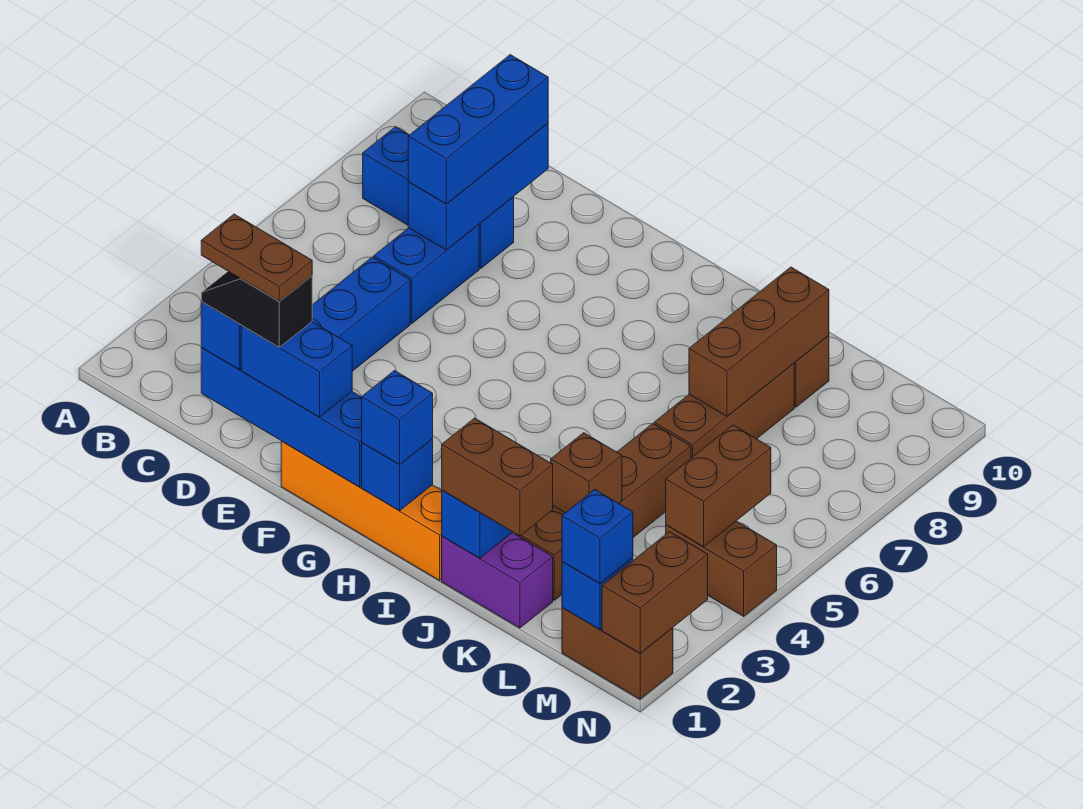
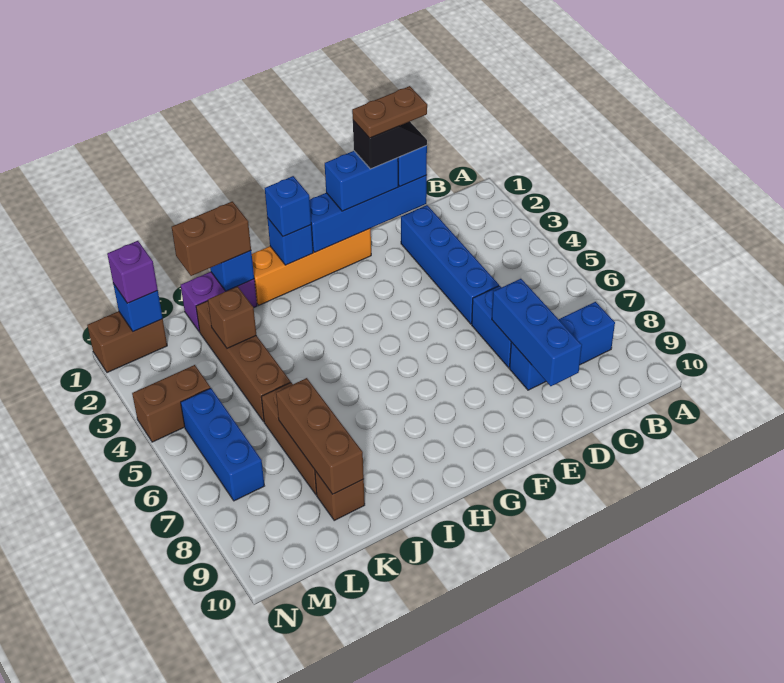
blue 1x3 brick [408,55,548,204] -> blue 1x3 brick moved to [181,388,264,501]
blue 1x1 brick [562,490,633,583] -> purple 1x1 brick [107,241,158,303]
brown 1x2 brick [666,425,771,547] -> none
brown 1x2 brick [602,532,708,653] -> none

